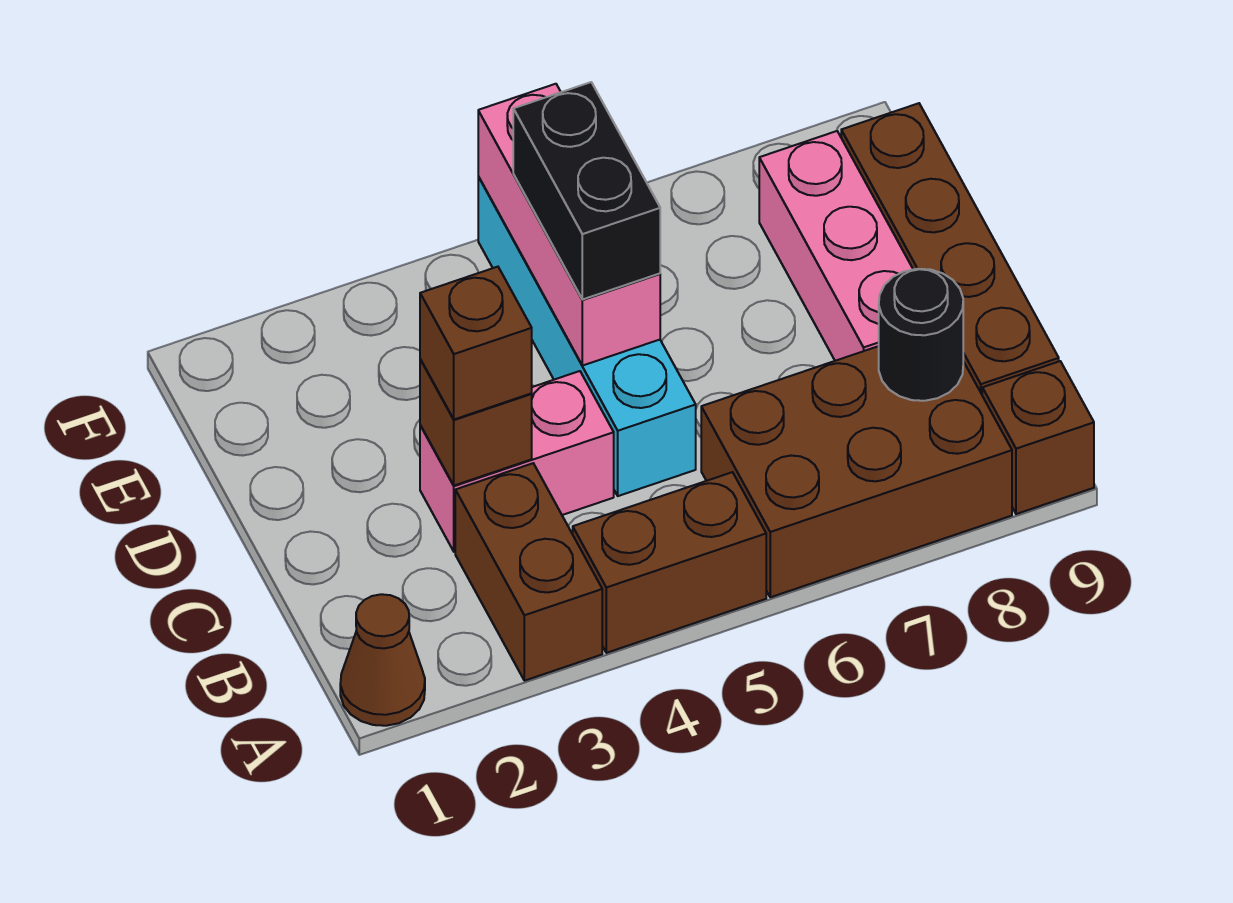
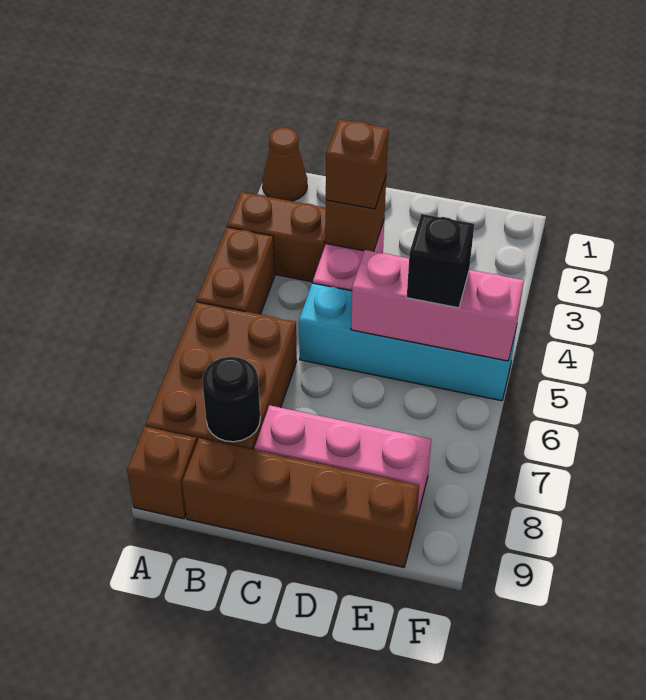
black 1x2 brick [513,82,660,300] -> black 1x1 brick [407,214,474,308]

